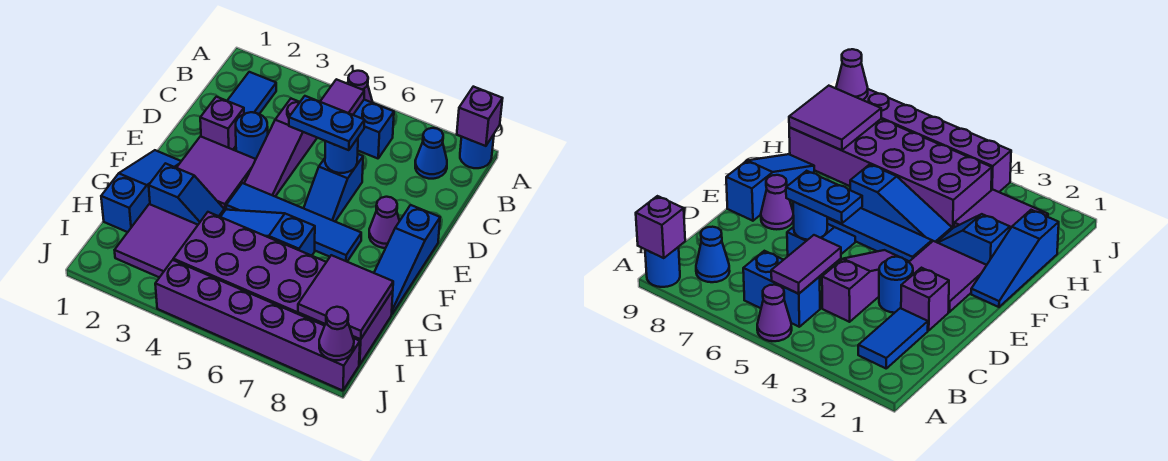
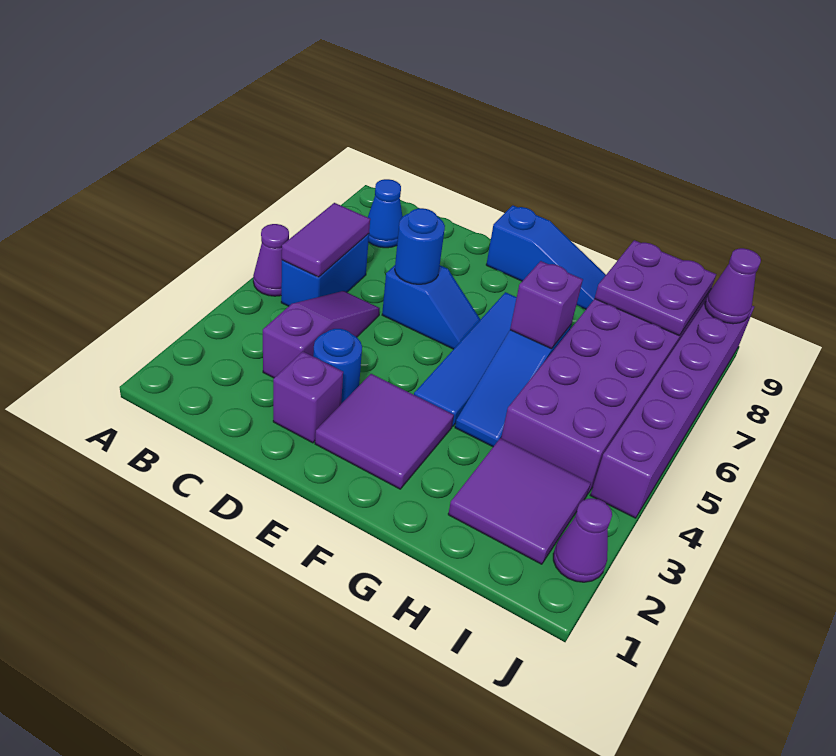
blue 1x1 round brick [460,135,494,168] -> none
purple 1x1 brick [457,87,503,146] -> purple 1x1 brick moved to [510,261,583,349]
blue 1x2 tile [227,72,276,114] -> none
purple 1x2 tile [320,79,364,115] -> purple 1x2 tile turned to [282,203,370,277]
purple 1x3 slope [244,99,317,196] -> purple 1x3 slope turned to [263,291,380,378]
blue 1x2 plate [289,96,364,150] -> none
purple 1x1 cone [369,197,399,248] -> purple 1x1 cone moved to [553,498,612,582]
blue 1x3 slope [101,150,181,232] -> none
blue 1x2 slope [149,163,224,225] -> none
purple 2x2 tile [298,255,393,339] -> purple 2x2 plate [595,240,716,336]

